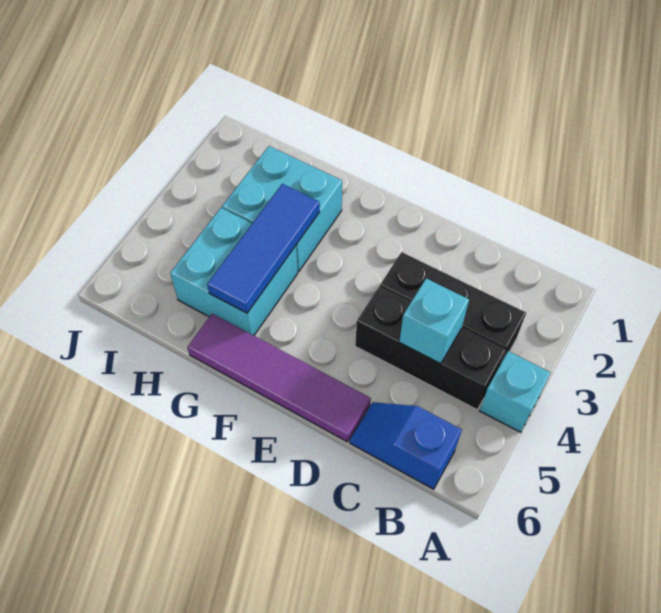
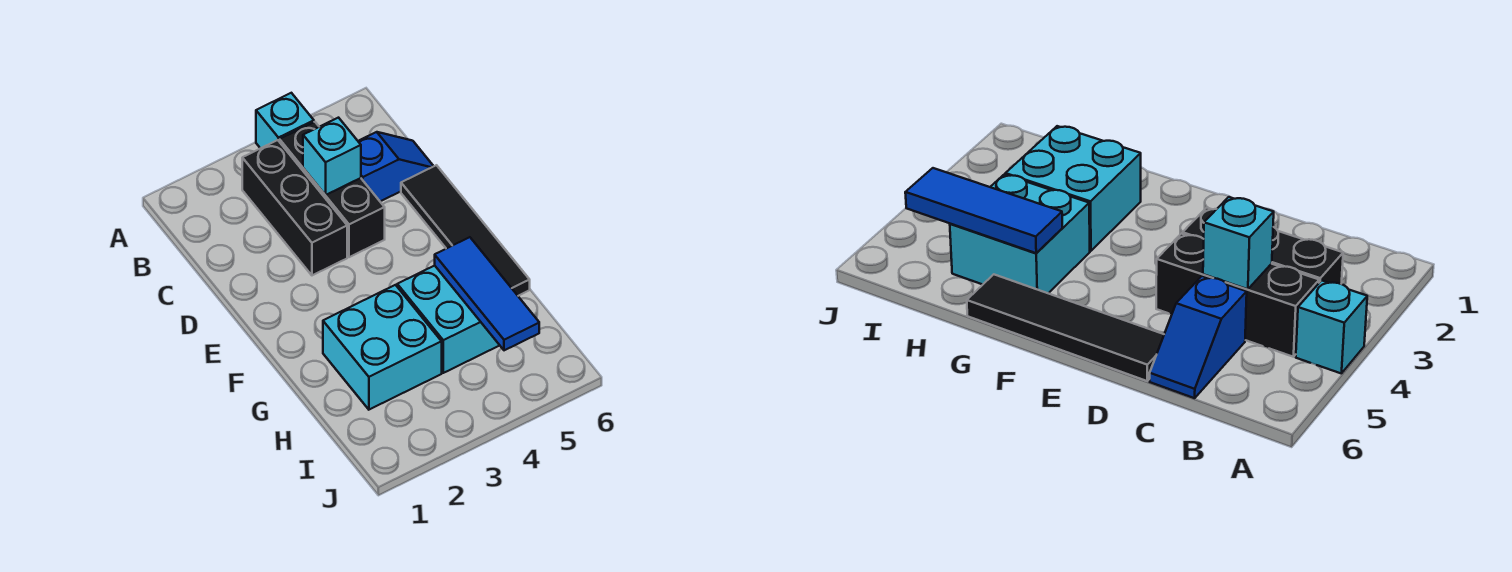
blue 1x2 slope [350,402,462,489] -> blue 1x2 slope turned to [358,132,434,201]
purple 1x4 tile [187,314,371,442] -> black 1x4 tile [401,165,530,296]
blue 1x3 tile [207,184,320,313] -> blue 1x3 tile turned to [435,237,539,350]

